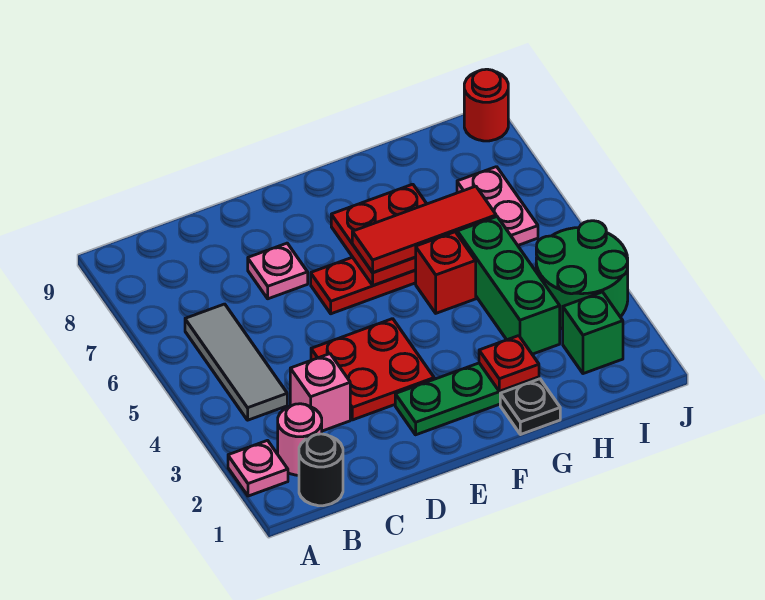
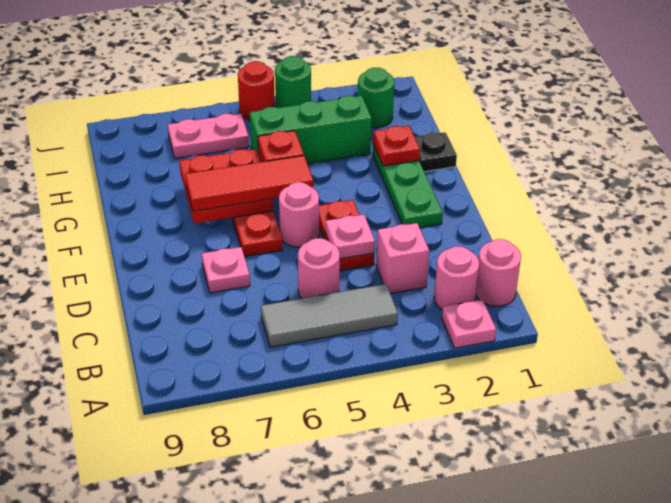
black 1x1 round brick [299,434,343,506] -> pink 1x1 round brick [476,239,521,306]
none -> pink 1x1 round brick [298,238,340,299]
red 2x2 plate [311,319,434,420] -> red 1x2 plate [319,200,374,271]
none -> pink 1x1 plate [325,215,375,259]
none -> pink 1x1 round brick [279,182,319,247]
red 1x3 tile [352,186,496,273] -> red 1x3 tile turned to [185,156,313,211]
green 1x1 brick [563,292,623,374] -> green 1x1 round brick [358,68,394,128]
green 2x2 round brick [536,221,628,329] -> green 1x1 round brick [275,56,311,108]
red 1x1 round brick [464,69,508,141] -> red 1x1 round brick moved to [238,61,275,121]

